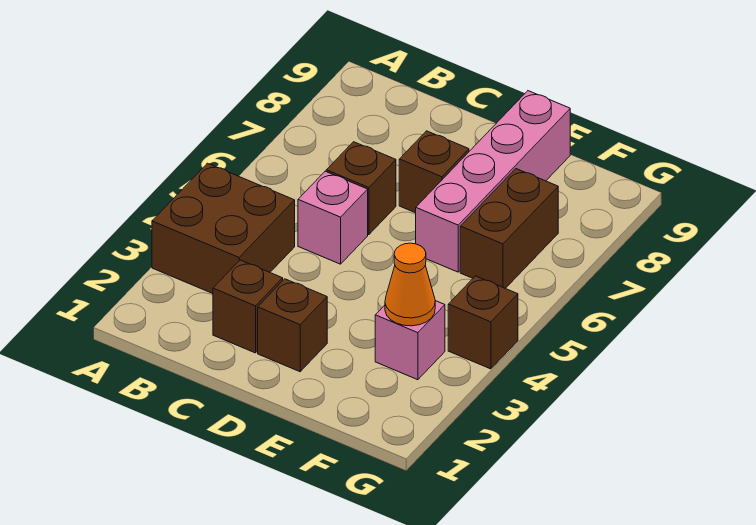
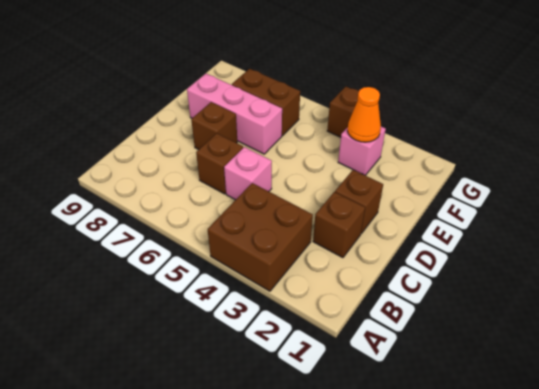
pink 1x4 brick [416,91,570,272] -> pink 1x3 brick [187,74,282,154]

